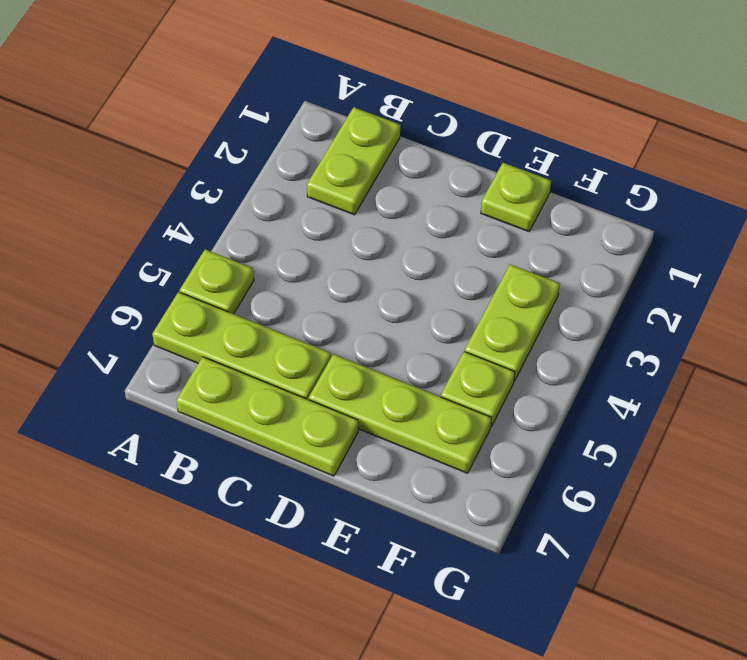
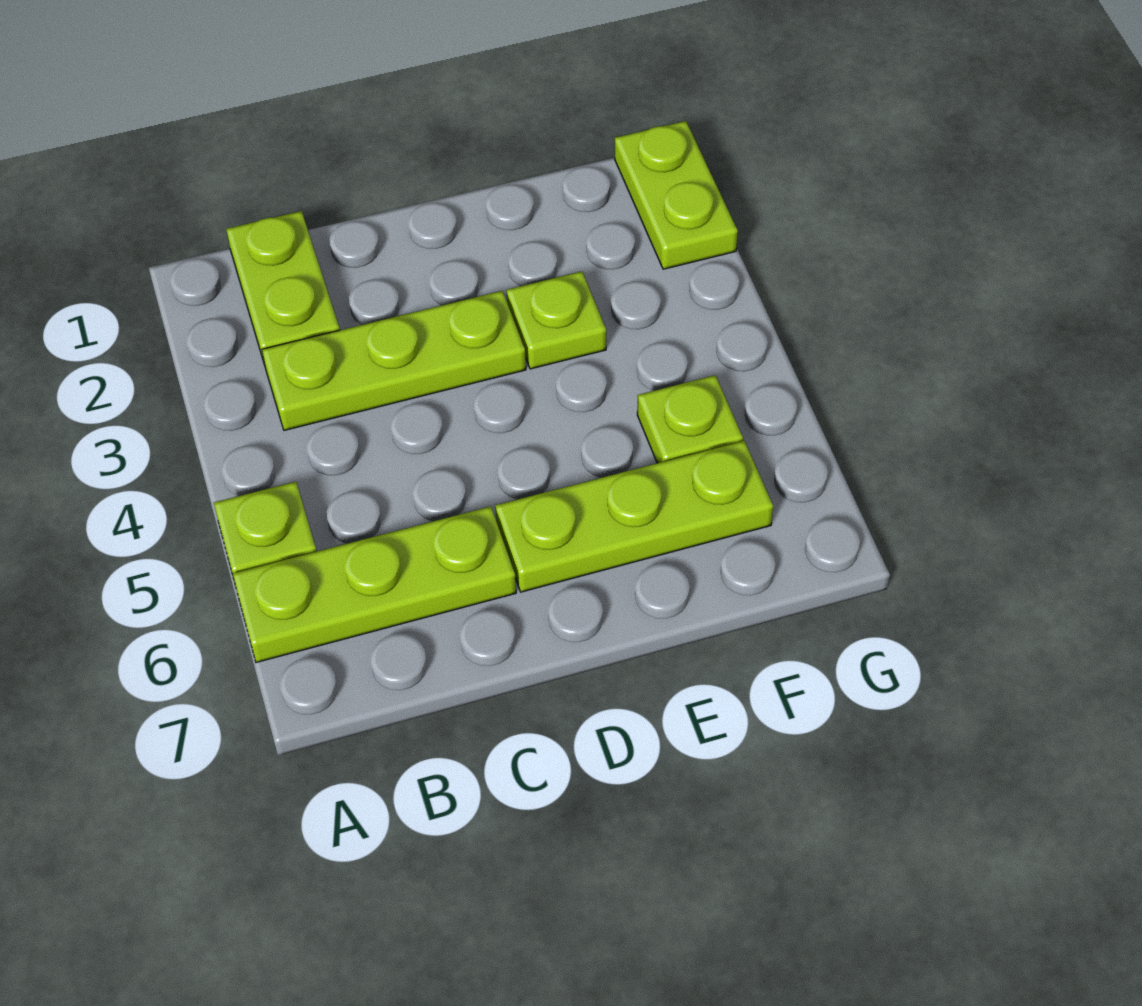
lime 1x3 plate [176,357,358,476] -> lime 1x3 plate moved to [262,291,526,430]
lime 1x1 plate [481,163,551,232] -> lime 1x1 plate moved to [506,271,606,369]
lime 1x2 plate [465,264,560,381] -> lime 1x2 plate moved to [615,121,738,269]

